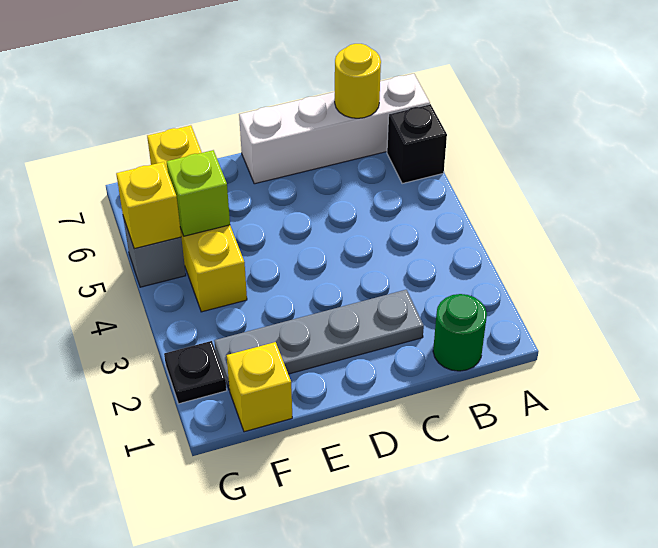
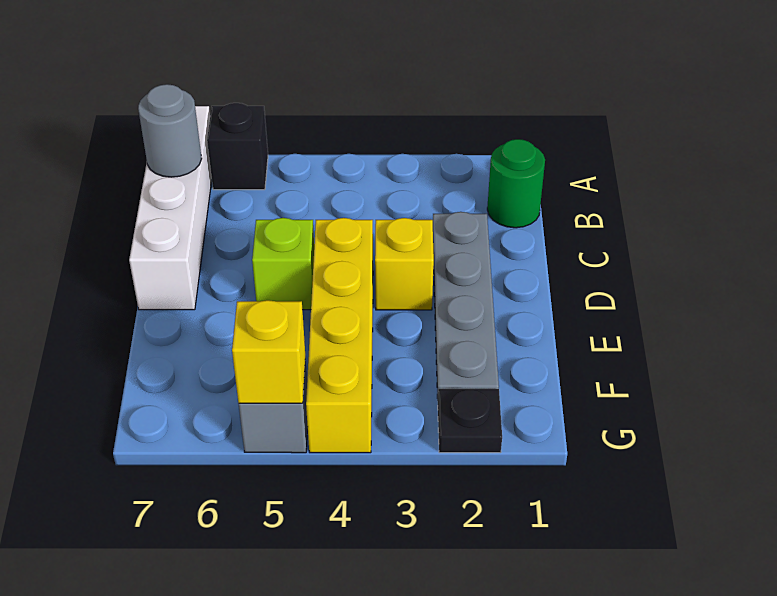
yellow 1x1 round brick [335,44,381,118] -> grey 1x1 round brick [138,84,202,177]
yellow 1x1 brick [227,342,292,432] -> yellow 1x1 brick moved to [375,218,434,310]
yellow 1x4 brick [147,125,247,312] -> yellow 1x4 brick turned to [306,218,373,453]
lime 1x1 brick [167,150,230,236] -> lime 1x1 brick moved to [252,218,314,310]

